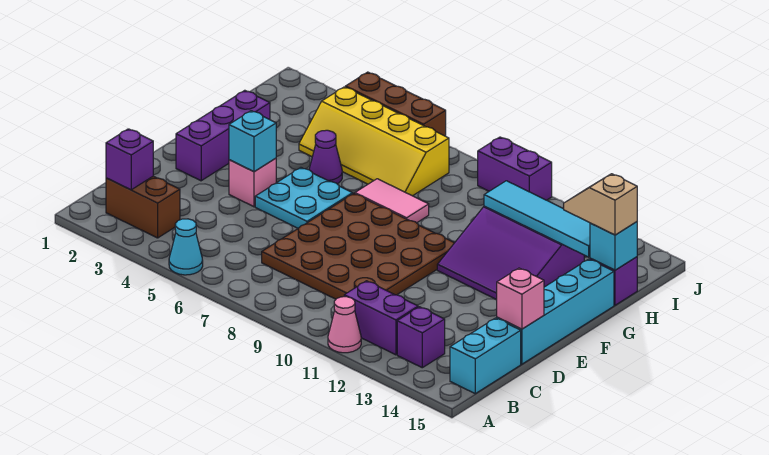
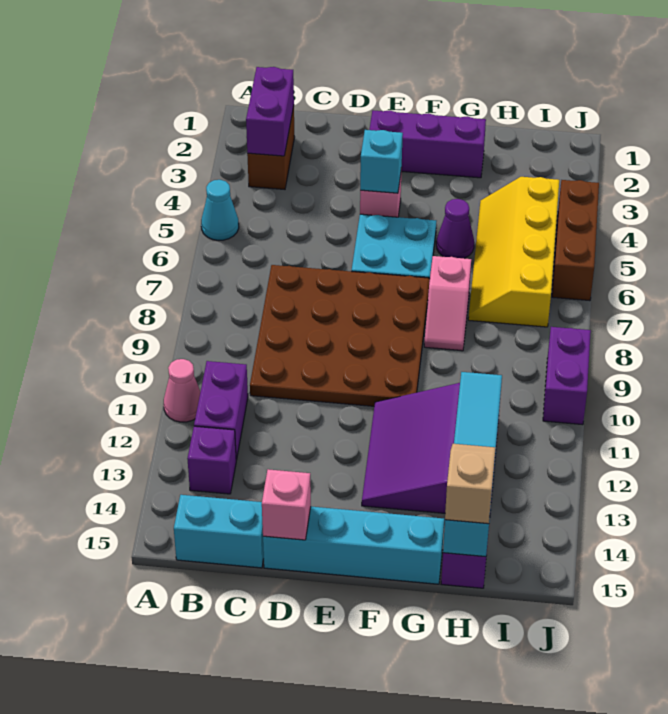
purple 1x1 brick [106,129,153,190] -> purple 1x2 brick [246,67,294,156]
pink 1x2 tile [355,179,429,223] -> pink 1x2 slope [424,256,471,351]

